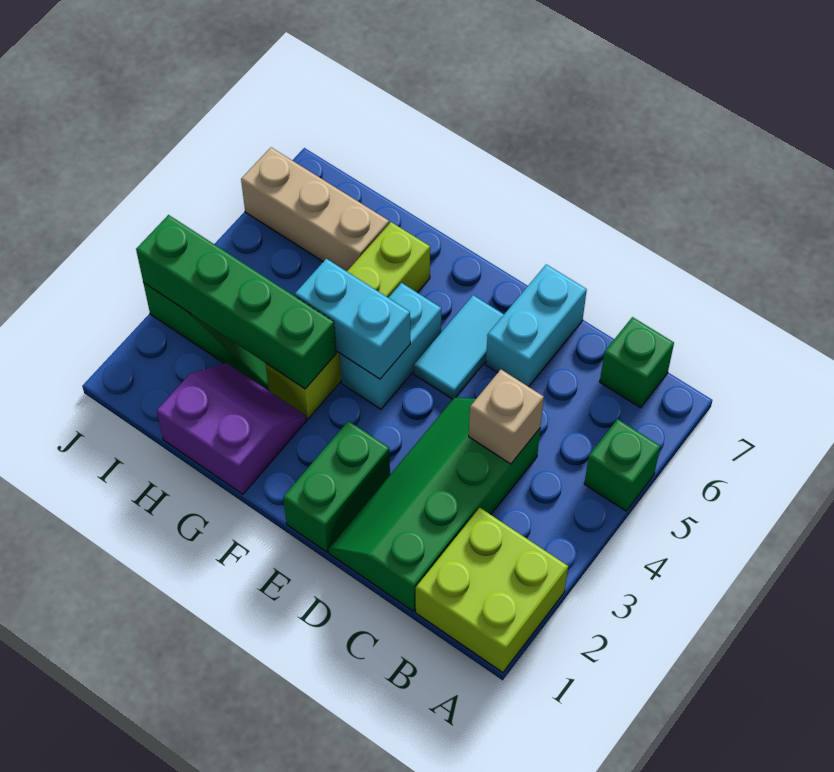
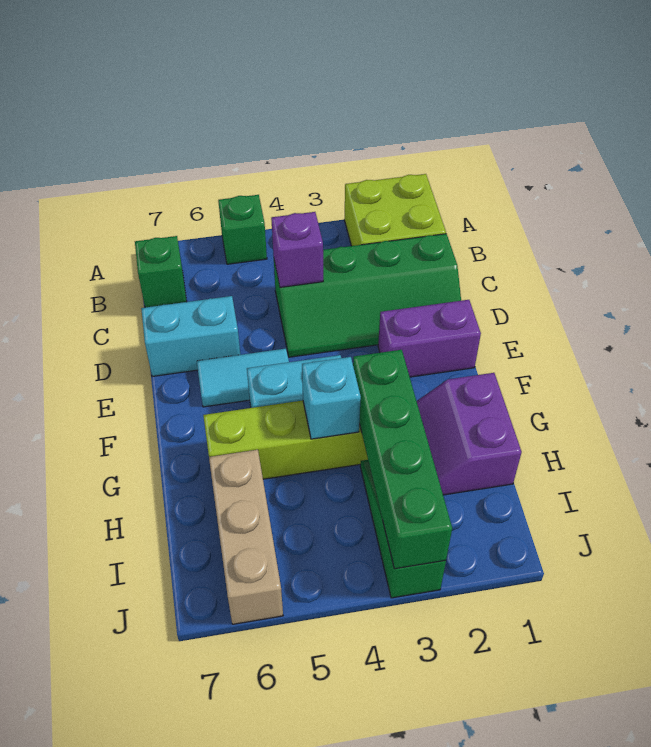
tan 1x1 brick [469,370,544,464] -> purple 1x1 brick [271,212,323,287]
green 1x2 brick [283,421,390,552] -> purple 1x2 brick [378,300,481,377]
cyan 1x2 brick [295,259,410,379] -> cyan 1x1 brick [302,357,361,439]

